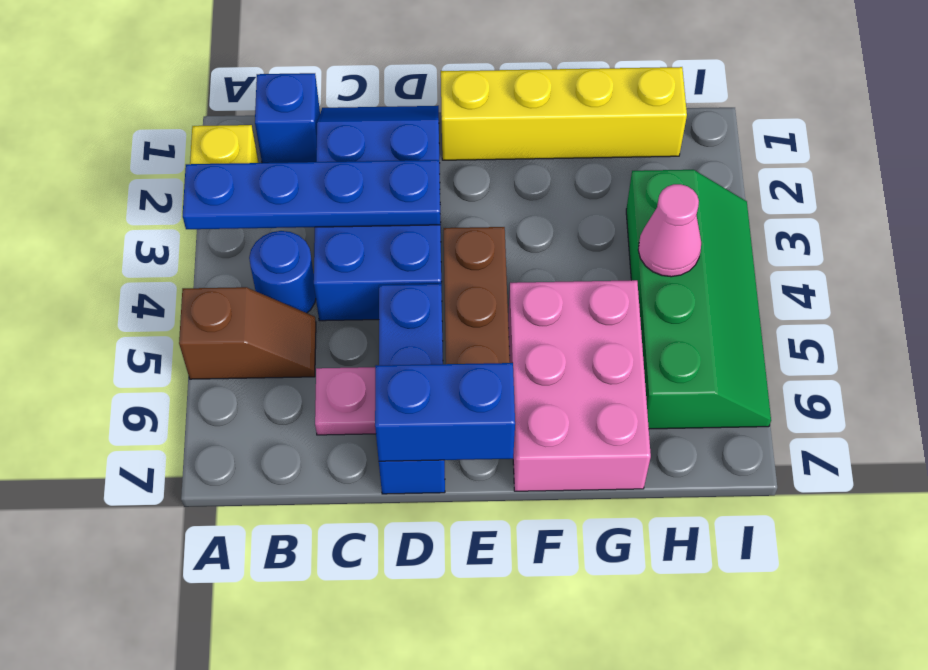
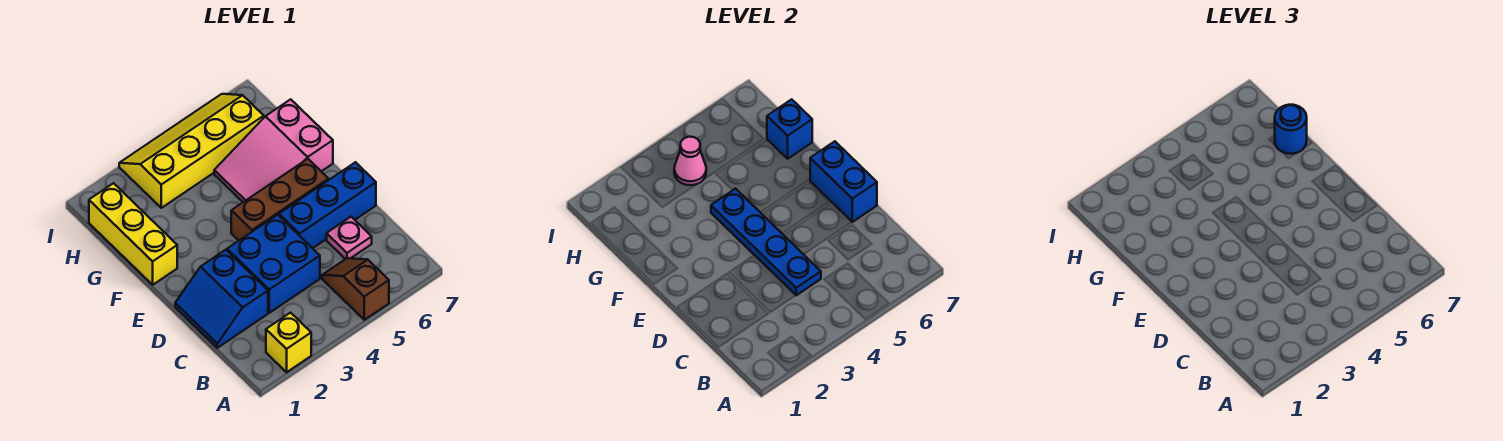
blue 1x4 plate [183,160,440,229] -> blue 1x4 plate moved to [711,189,821,295]
blue 1x1 brick [255,73,320,163] -> blue 1x1 brick moved to [767,99,812,159]
blue 1x1 round brick [249,231,316,313] -> blue 1x1 round brick moved to [1275,105,1307,154]
yellow 1x4 brick [441,67,687,160] -> yellow 1x3 brick [89,183,177,285]
pink 2x3 brick [508,280,651,491] -> pink 2x3 slope [214,99,333,202]
green 2x4 slope [626,170,771,429] -> yellow 2x4 slope [119,94,264,208]

